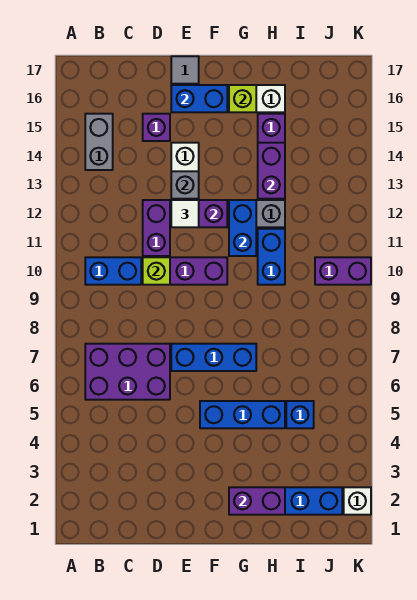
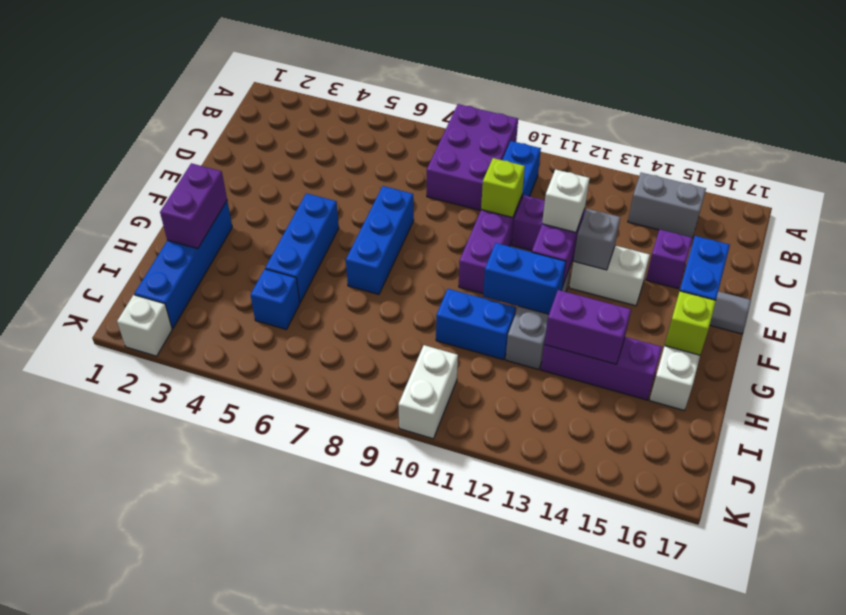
purple 2x3 brick [85,344,170,400] -> purple 2x3 brick moved to [427,104,518,211]
white 1x1 tile [171,200,199,227] -> white 1x1 brick [542,169,590,232]
purple 1x2 brick [315,257,371,285] -> white 1x2 brick [398,345,458,439]

